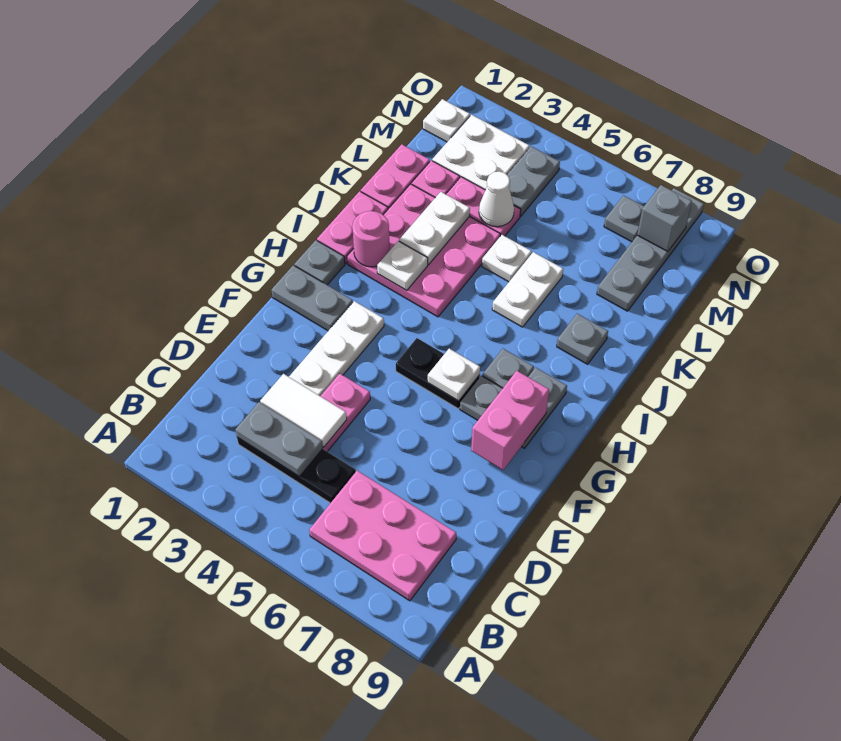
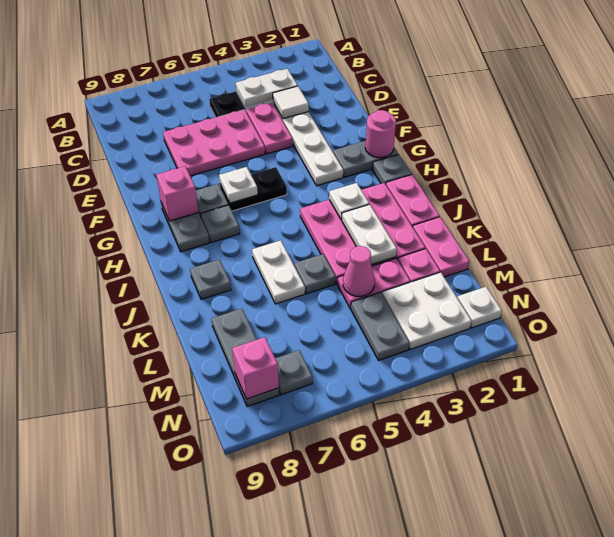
pink 2x3 plate [309,471,456,601] -> pink 2x3 plate moved to [163,110,265,176]
grey 1x2 plate [235,402,323,476] -> white 1x2 plate [236,69,298,108]
white 1x2 tile [260,374,347,447] -> white 1x1 tile [273,86,309,119]
pink 1x2 brick [471,371,549,470] -> pink 1x1 brick [156,166,198,221]
pink 1x1 round brick [352,211,390,267] -> pink 1x1 round brick moved to [365,110,396,158]
white 1x1 plate [482,235,532,282] -> grey 1x1 plate [294,254,336,294]
white 1x1 cone [479,172,514,227] -> pink 1x1 cone [343,246,375,297]
grey 1x4 plate [597,188,704,311] -> grey 1x3 plate [212,309,279,407]
grey 1x1 brick [637,185,692,252] -> pink 1x1 brick [232,337,279,399]

